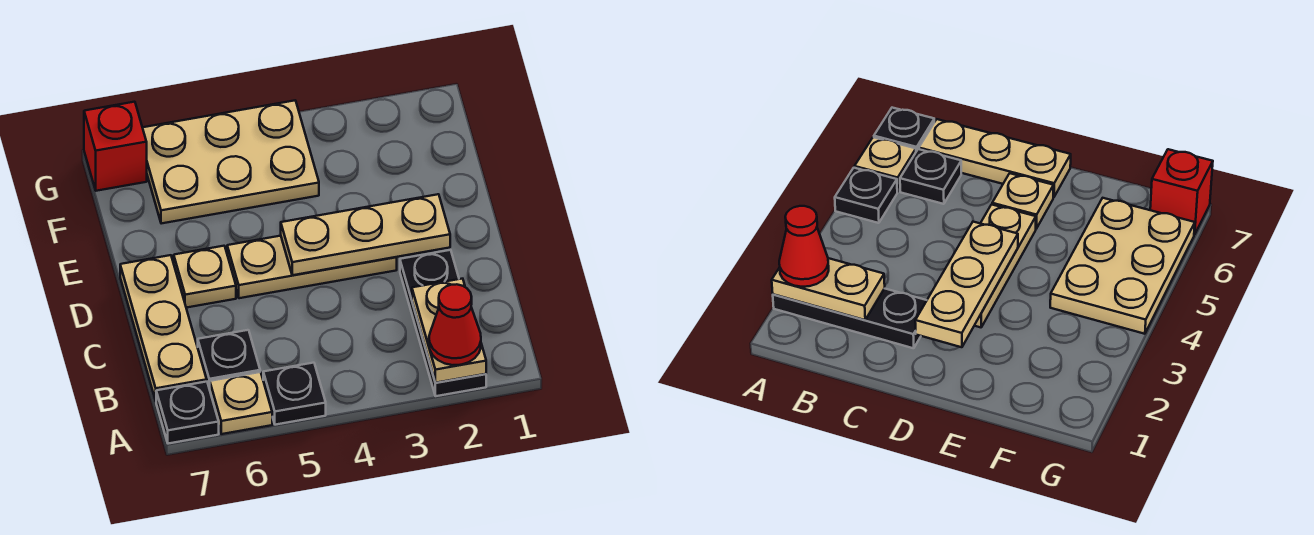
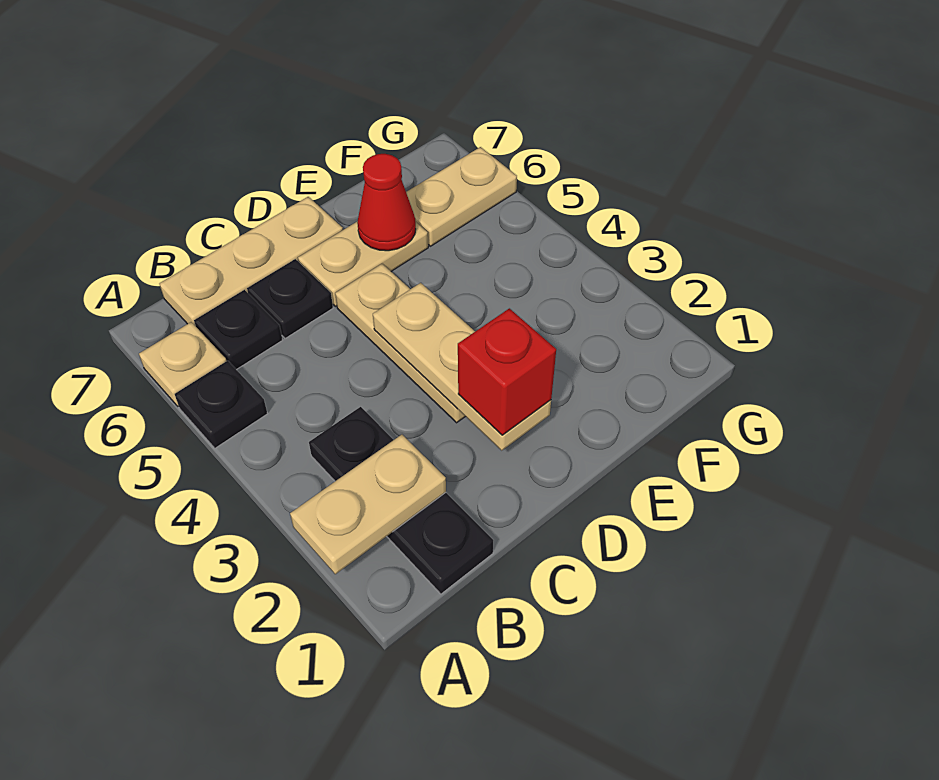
black 1x3 plate [400,250,486,396] -> black 1x3 plate turned to [309,407,493,594]
red 1x1 cone [429,284,481,365] -> red 1x1 cone moved to [357,154,416,251]
black 1x1 plate [156,382,219,444] -> black 1x1 plate moved to [247,259,333,339]
tan 1x1 plate [174,246,236,308] -> tan 1x2 plate [298,222,428,307]
tan 2x3 plate [143,101,319,224] -> tan 1x2 plate [406,147,517,246]
red 1x1 brick [84,102,147,191] -> red 1x1 brick moved to [458,308,556,435]

